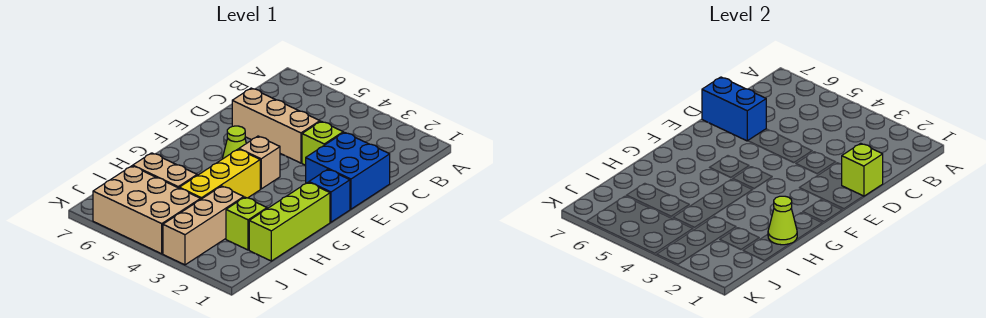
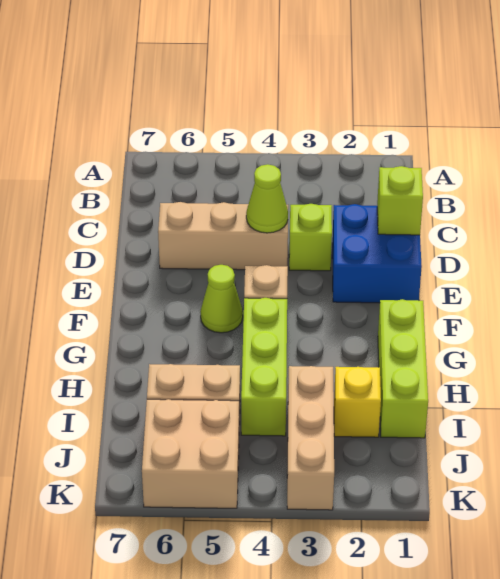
blue 1x2 brick [702,77,766,141] -> none
blue 1x1 brick [309,169,350,222] -> none
yellow 1x3 brick [180,149,260,199] -> lime 1x3 brick [241,298,287,436]
lime 1x1 cone [768,196,797,245] -> lime 1x1 cone moved to [246,164,288,233]
lime 1x1 brick [226,197,267,250] -> yellow 1x1 brick [334,367,381,437]
tan 2x3 brick [93,166,201,254] -> tan 2x2 brick [142,399,239,508]

